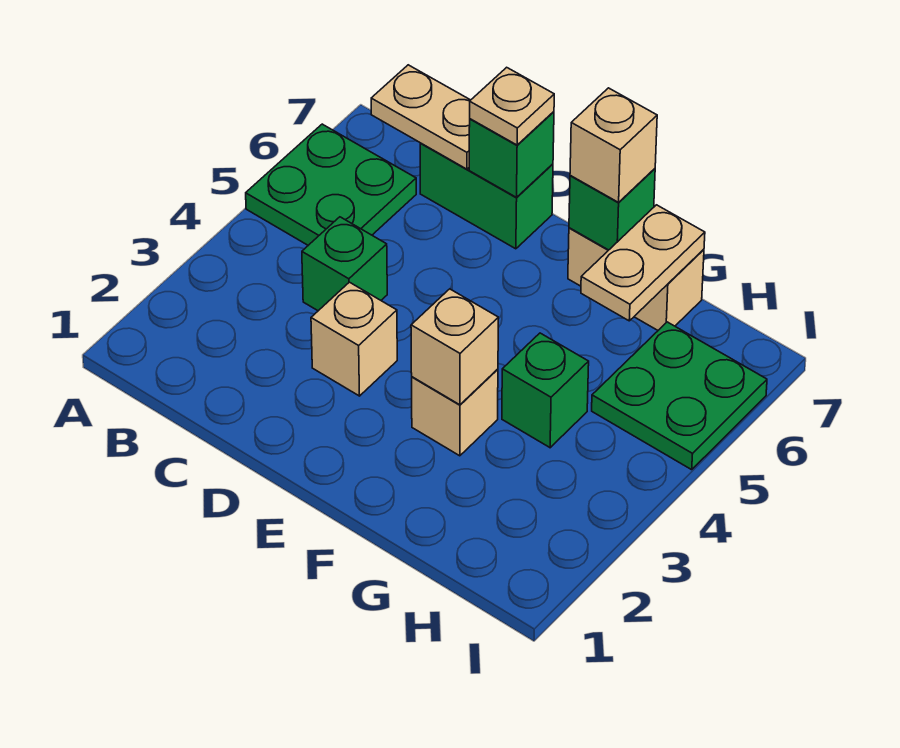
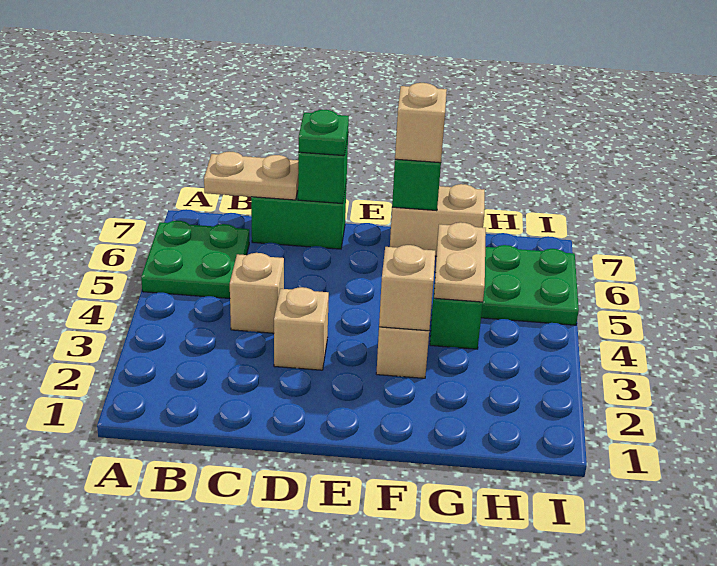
green 1x1 brick [302,217,387,311] -> tan 1x1 brick [230,253,284,333]
tan 1x1 plate [470,67,554,145] -> green 1x1 plate [298,110,349,156]
tan 1x2 plate [581,205,705,321] -> tan 1x2 plate moved to [434,222,486,302]

